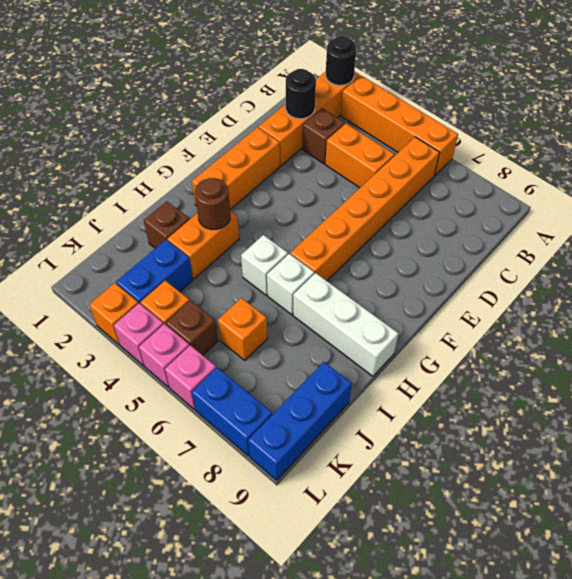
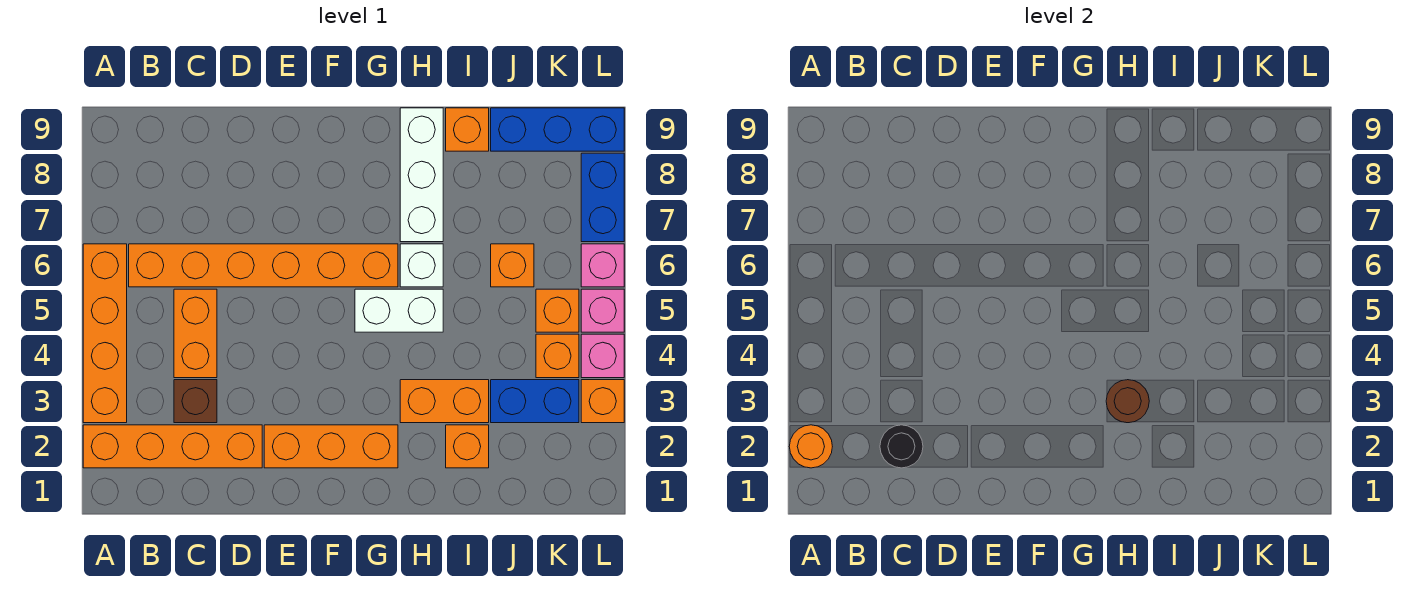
black 1x1 round brick [326,36,357,85] -> orange 1x1 round brick [789,425,832,468]
white 1x1 brick [241,235,288,295] -> white 1x2 brick [355,289,443,332]
brown 1x1 brick [144,201,190,248] -> orange 1x1 brick [446,425,489,468]
none -> orange 1x1 brick [446,108,489,151]
brown 1x1 brick [166,301,218,355] -> orange 1x1 brick [536,289,579,332]

